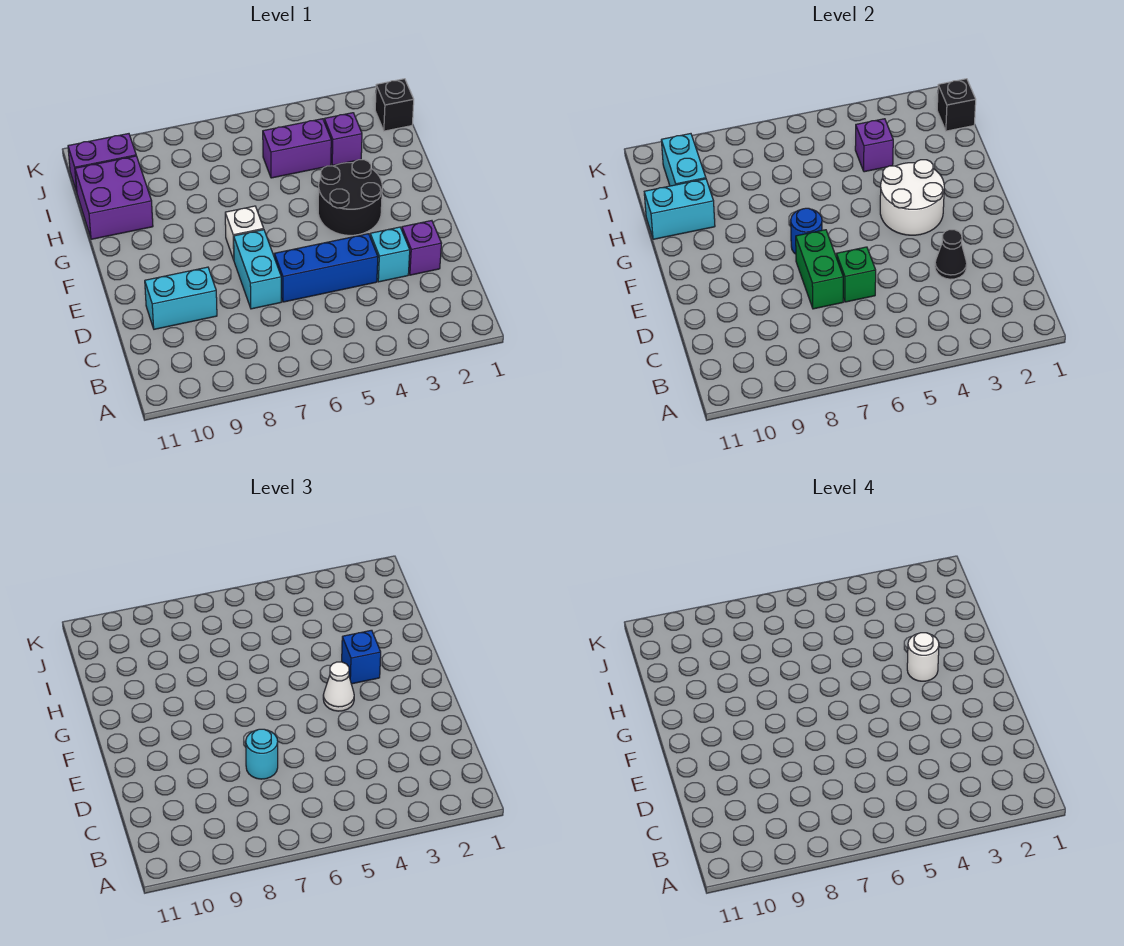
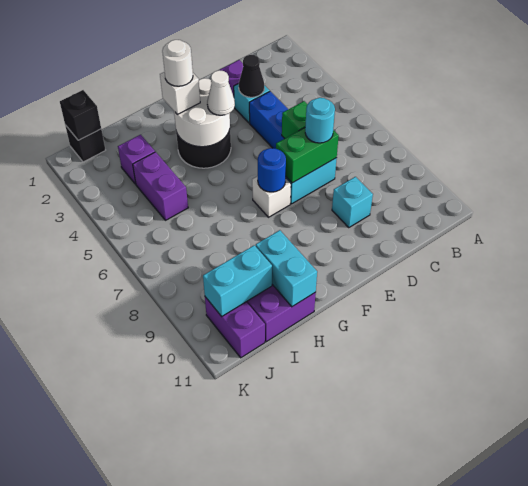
cyan 1x2 brick [145,267,217,329] -> cyan 1x1 brick [332,177,373,227]
blue 1x1 brick [342,630,381,684] -> white 1x1 brick [160,72,200,115]
purple 1x1 brick [855,119,893,172] -> none

